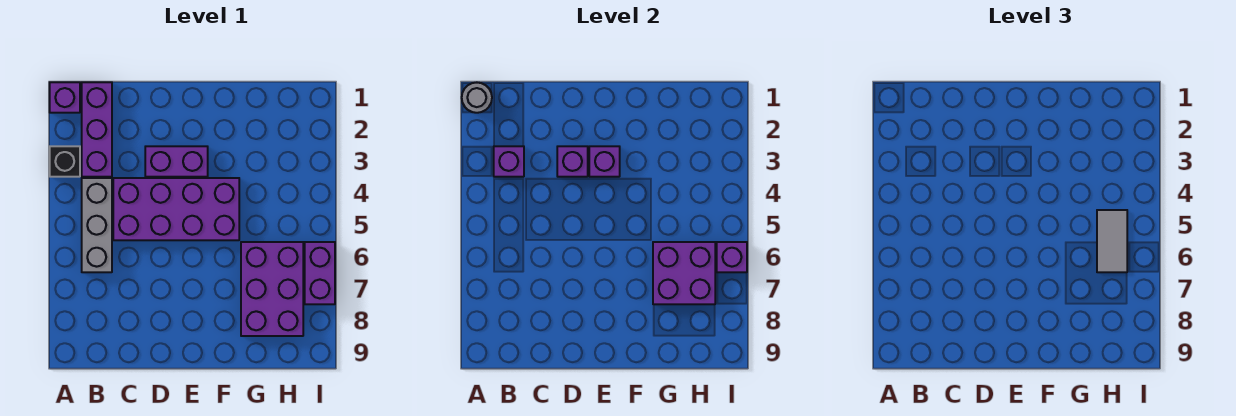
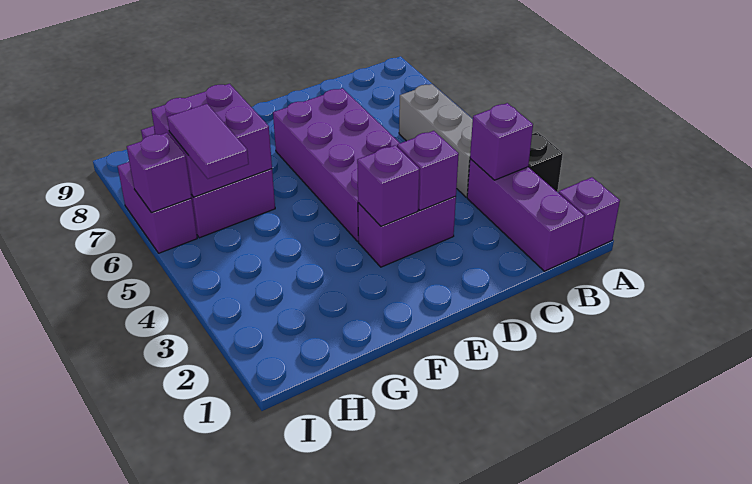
grey 1x1 round brick [462,83,492,113] -> none
purple 2x4 brick [113,178,239,240] -> purple 2x4 brick turned to [273,88,400,241]
grey 1x2 tile [1097,210,1127,272] -> purple 1x2 tile [167,104,249,179]

